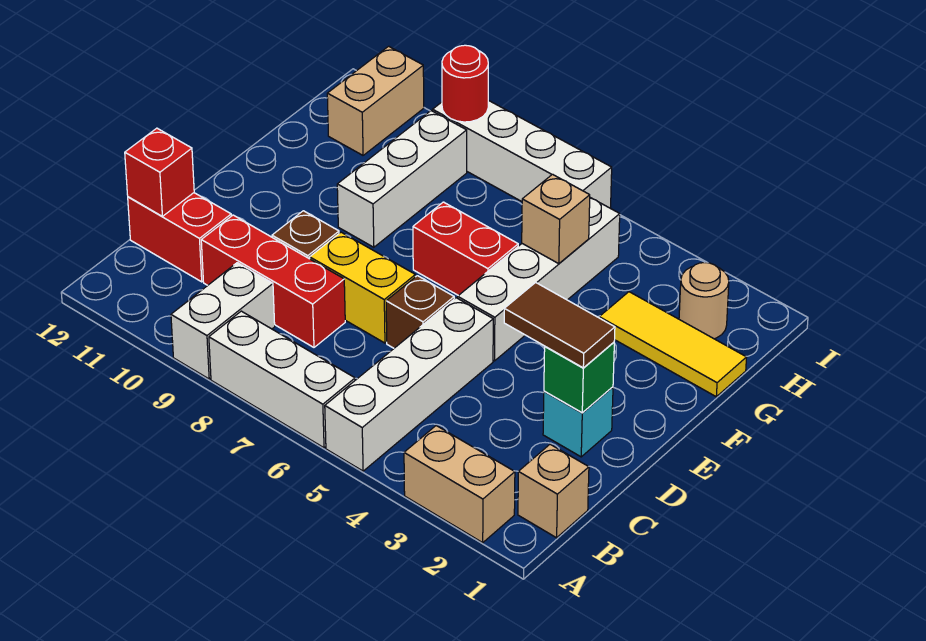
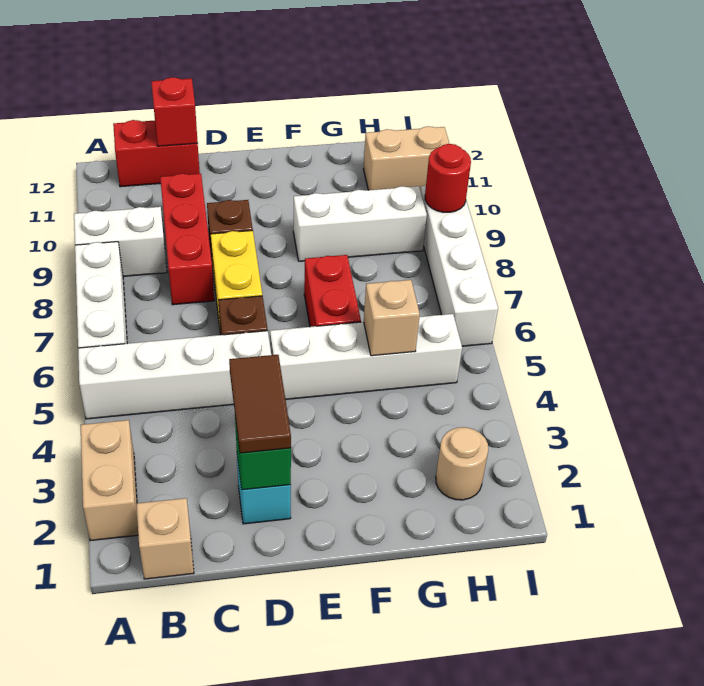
red 1x2 brick [128,193,231,282] -> red 1x2 brick turned to [113,120,200,187]
yellow 1x3 tile [599,292,747,397] -> none

